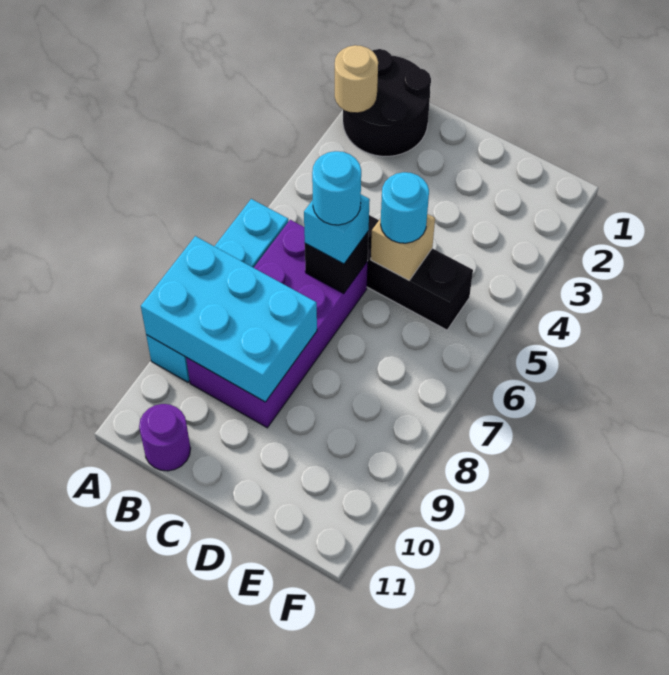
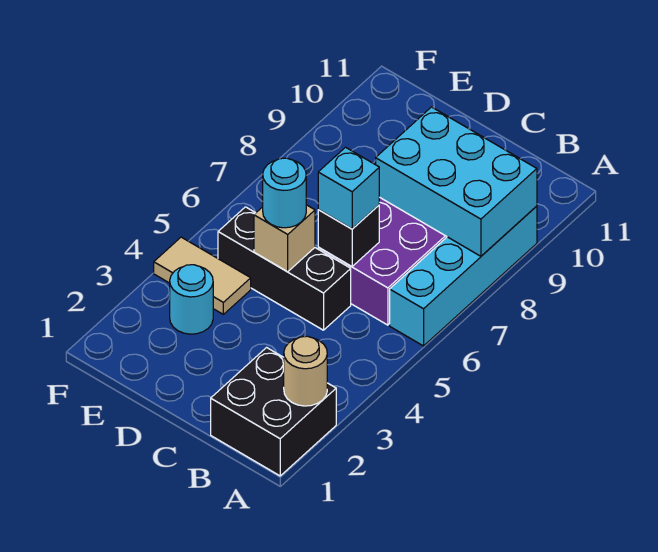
black 2x2 round brick [343,49,431,156] -> black 2x2 brick [211,348,336,476]
purple 1x1 round brick [139,404,191,471] -> none
cyan 1x1 round brick [312,151,361,225] -> cyan 1x1 round brick moved to [170,265,213,334]
none -> tan 1x2 tile [154,237,251,314]

